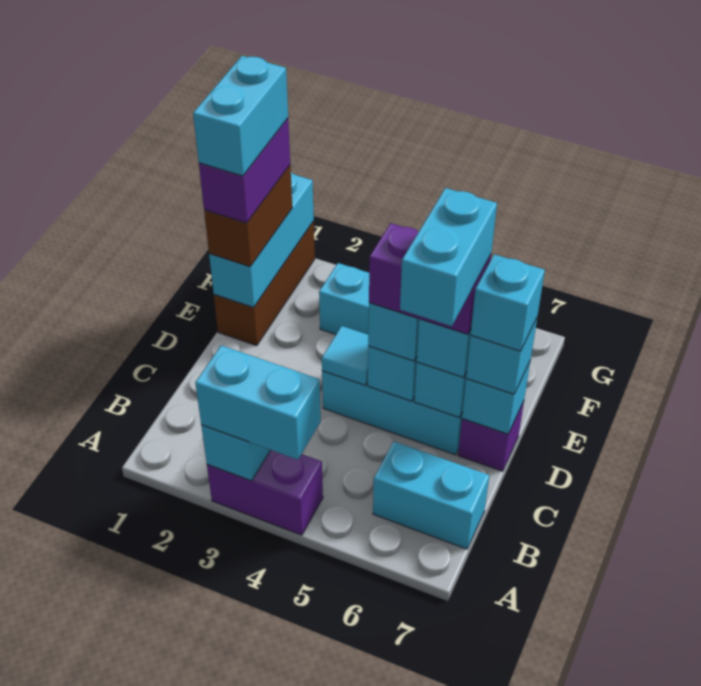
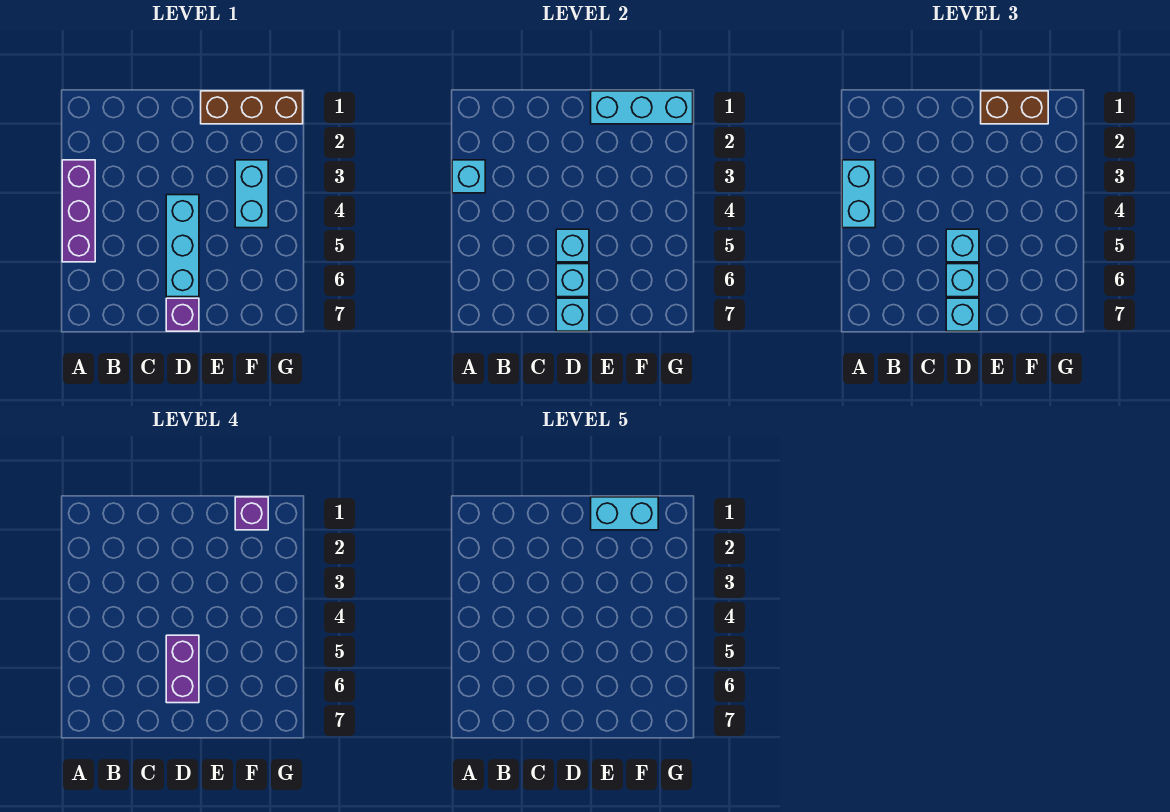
purple 1x2 brick [207,450,323,535] -> purple 1x3 brick [62,160,95,262]
cyan 1x2 brick [373,442,489,549] -> none
cyan 1x2 brick [400,188,497,326] -> none
cyan 1x1 tile [322,326,368,385] -> none
cyan 1x1 brick [471,254,545,351] -> none
purple 1x2 brick [199,118,290,223] -> purple 1x1 brick [235,497,268,530]

